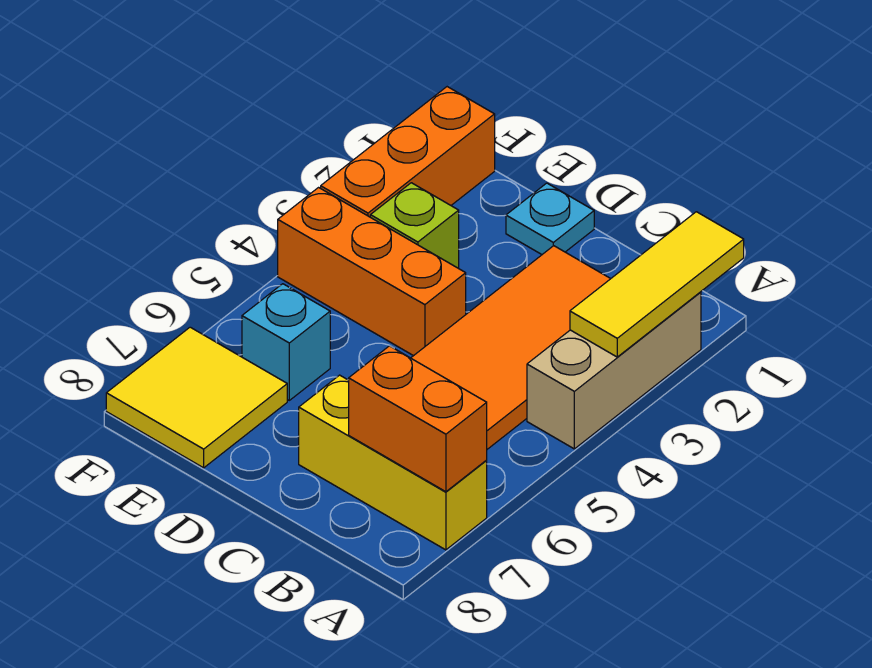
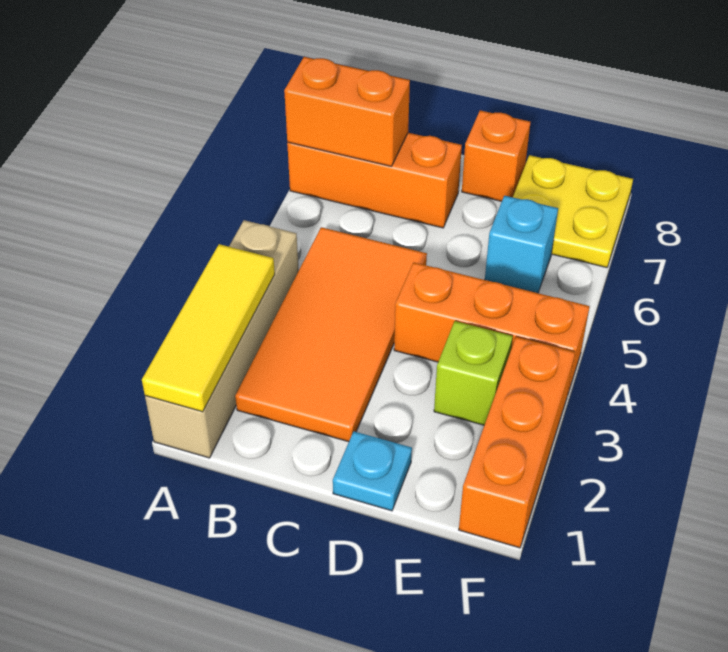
tan 1x3 brick [527,292,701,449] -> tan 1x4 brick [145,220,299,458]
yellow 1x3 brick [299,375,487,550] -> orange 1x3 brick [287,133,462,228]
none -> orange 1x1 brick [462,110,530,201]
yellow 2x2 tile [106,327,287,468] -> yellow 2x2 plate [513,155,633,268]

